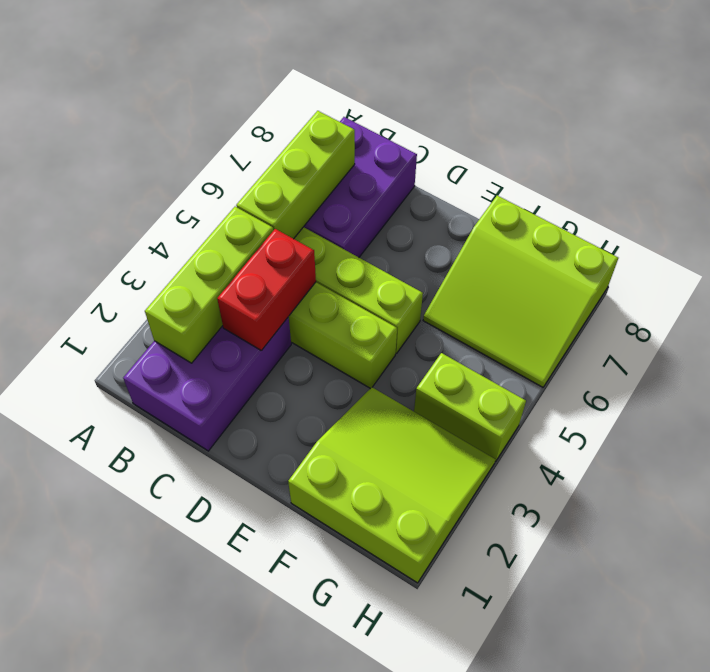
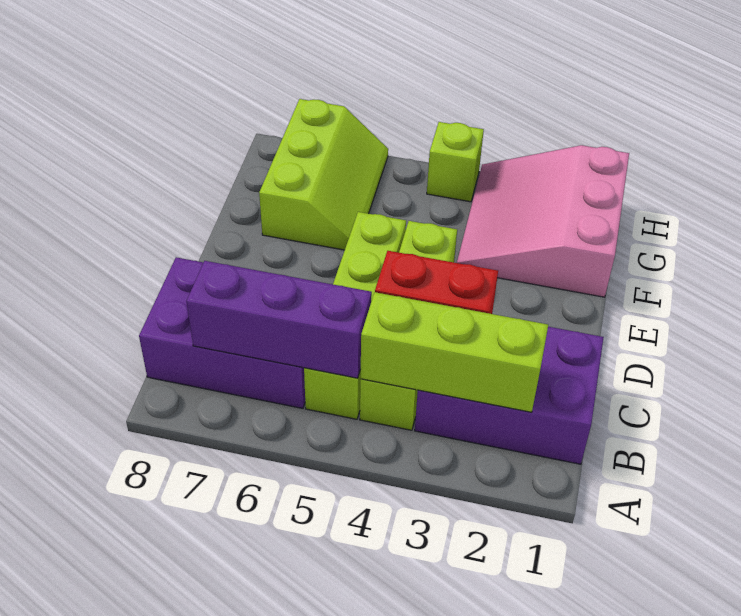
lime 1x3 brick [236,111,355,239] -> purple 1x3 brick [186,261,372,378]
lime 3x3 slope [288,387,496,583] -> pink 3x3 slope [457,145,629,297]
lime 3x3 slope [423,196,618,387] -> lime 2x3 slope [259,99,388,250]
lime 1x2 brick [414,353,526,462] -> lime 1x1 brick [427,122,484,202]

